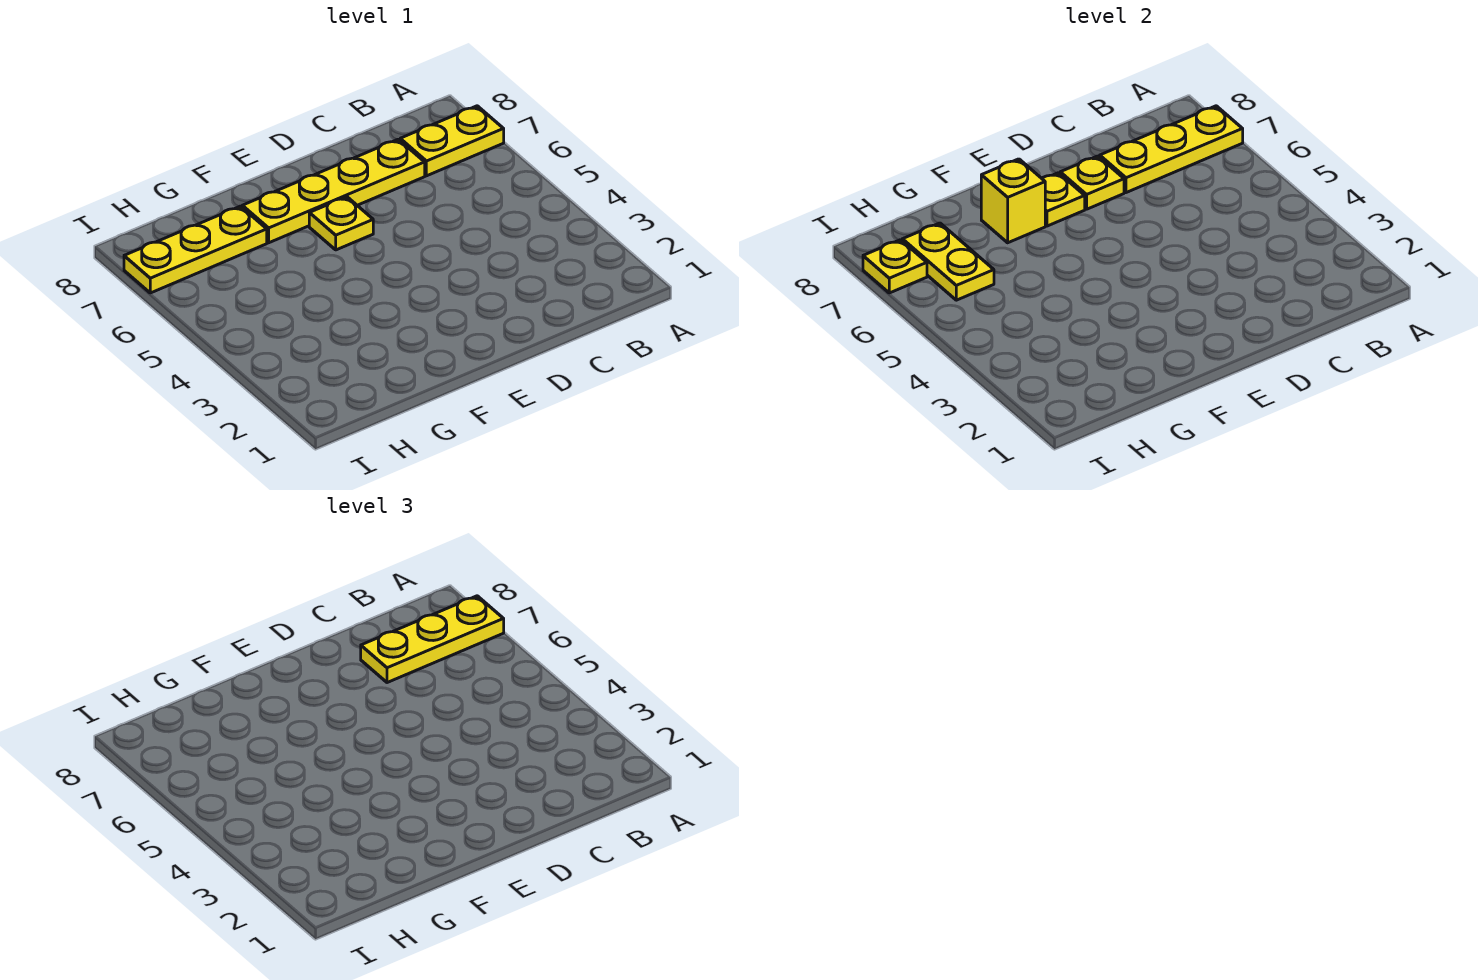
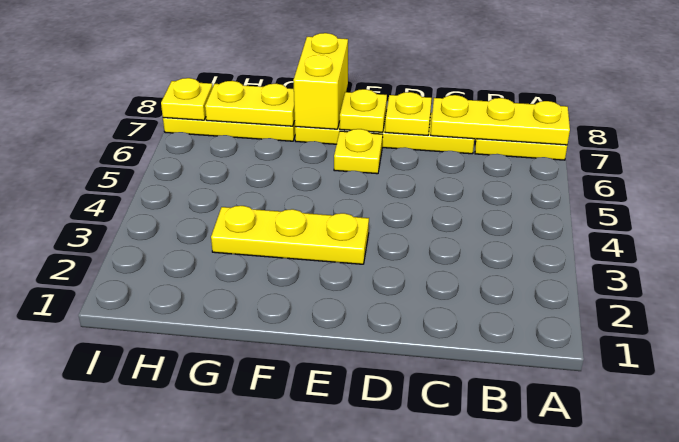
yellow 1x3 plate [361,596,504,683] -> yellow 1x3 plate moved to [211,206,369,264]
yellow 1x1 brick [981,159,1045,243] -> yellow 1x2 brick [293,33,348,129]
yellow 1x2 plate [902,223,994,300] -> yellow 1x2 plate turned to [205,81,295,126]

